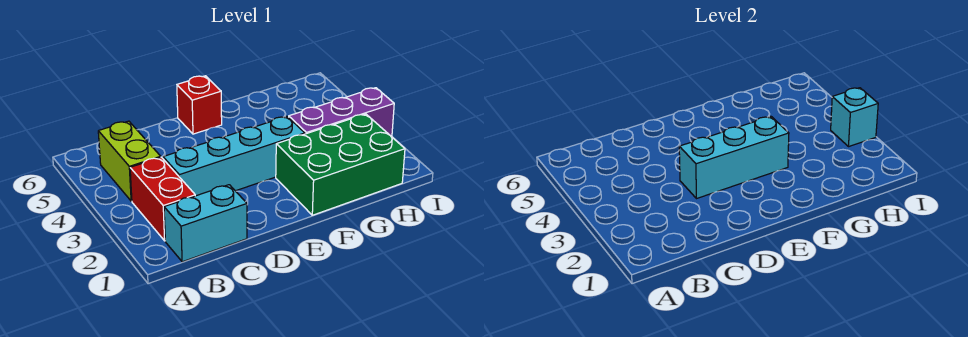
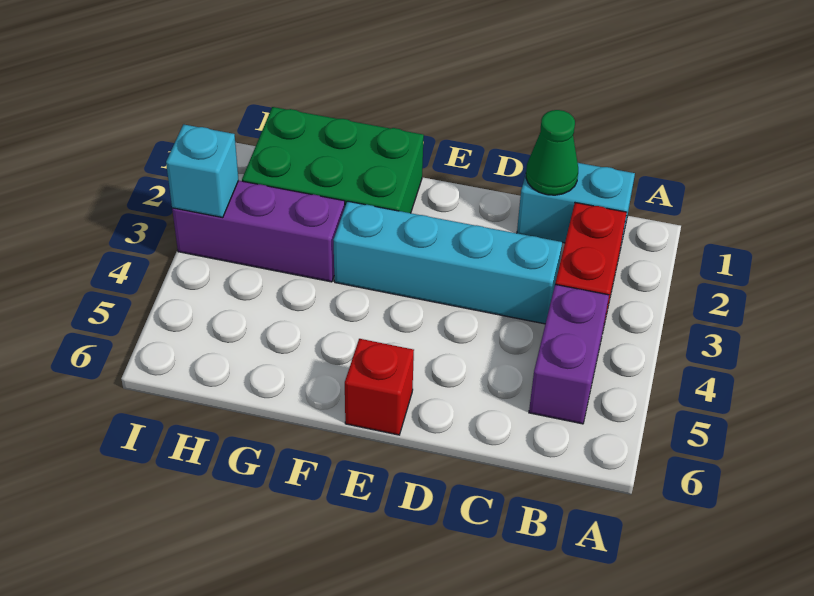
lime 1x2 brick [98,121,161,201] -> purple 1x2 brick [529,284,609,424]
none -> green 1x1 cone [526,110,578,195]
cyan 1x3 brick [679,117,789,199] -> none

